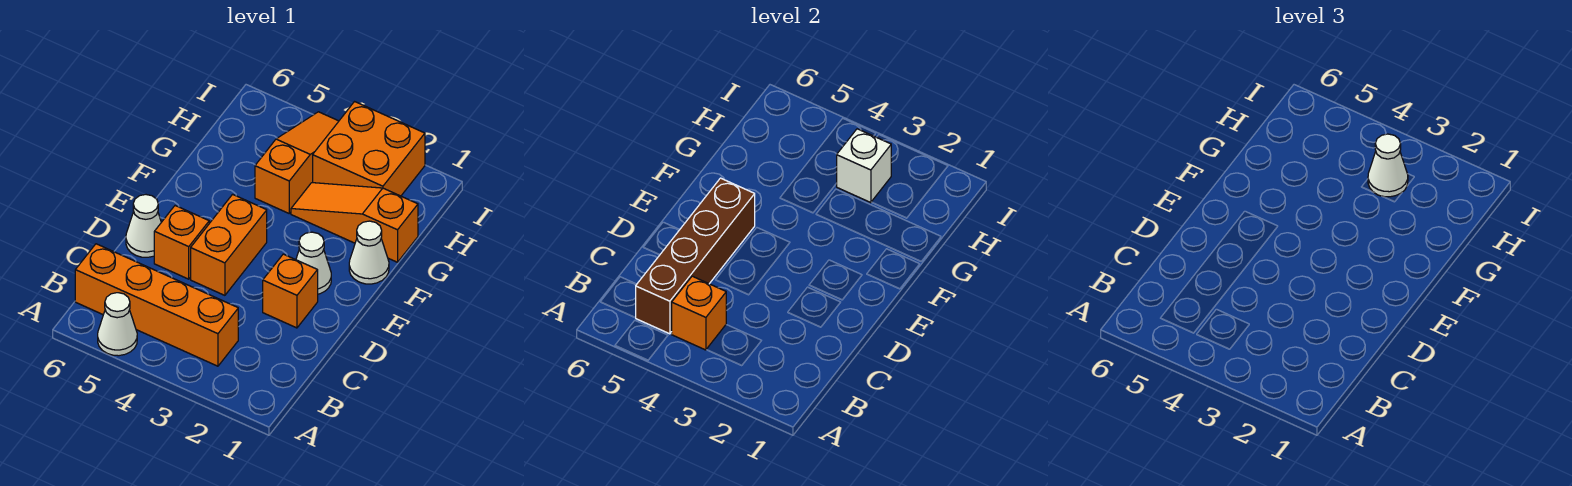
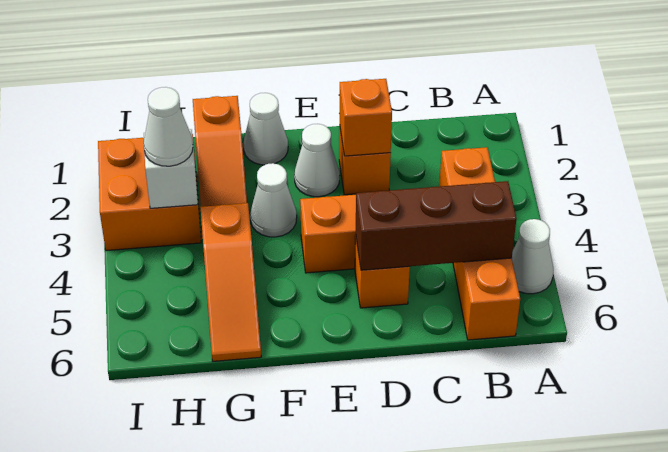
orange 1x1 brick [672,276,726,350] -> orange 1x1 brick moved to [340,79,392,156]
brown 1x4 brick [636,178,755,334] -> brown 1x3 brick [356,181,516,270]
white 1x1 cone [126,195,161,257] -> white 1x1 cone moved to [250,163,297,237]
orange 1x3 slope [255,112,339,213] -> orange 1x3 slope turned to [201,203,261,361]

